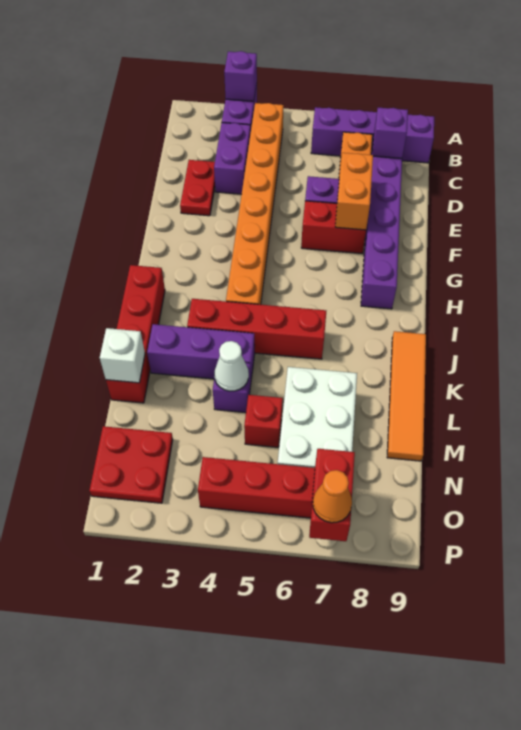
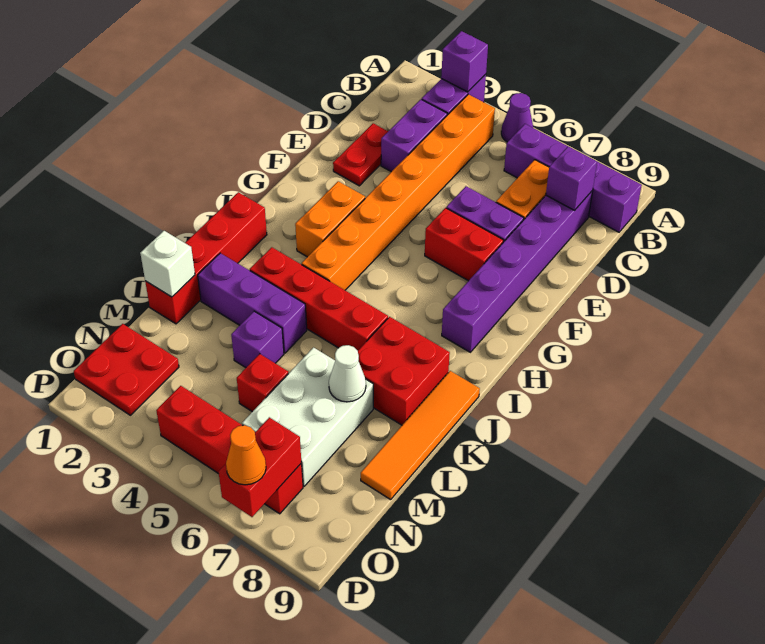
none -> purple 1x1 cone [501,93,533,142]
orange 1x2 brick [335,153,373,230] -> orange 1x2 brick moved to [295,181,365,257]
none -> red 2x2 brick [358,317,450,425]
white 1x1 cone [214,341,249,391] -> white 1x1 cone moved to [329,345,366,402]

